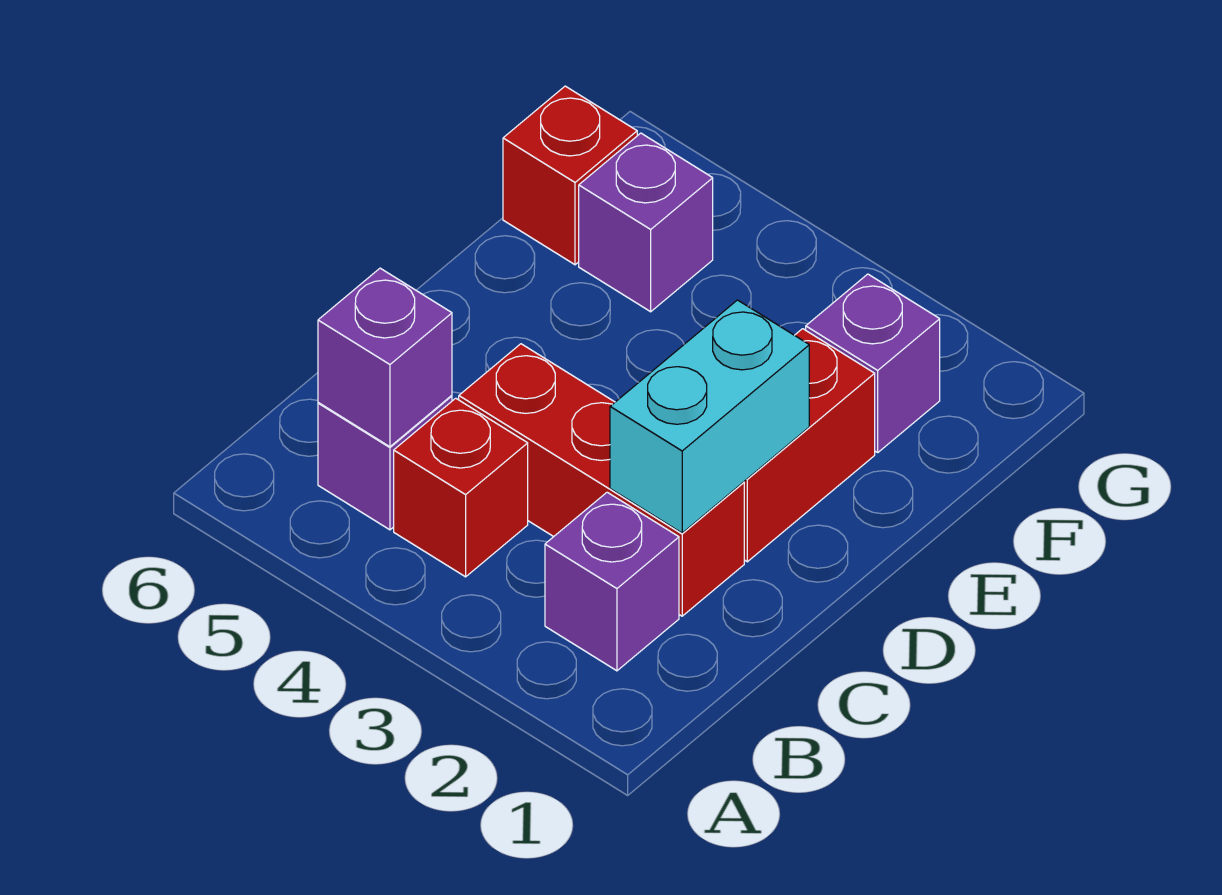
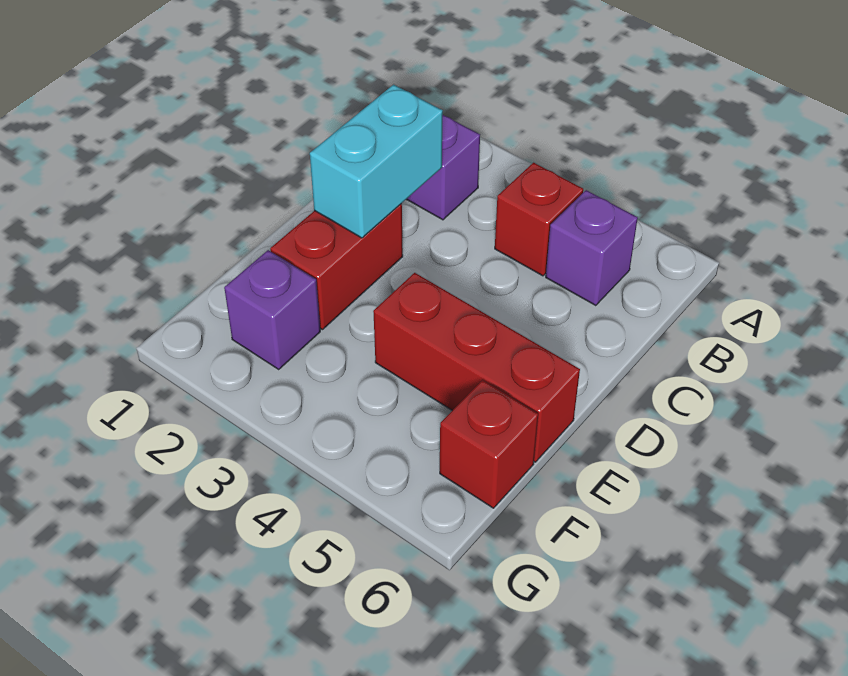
purple 1x1 brick [318,268,452,447] -> none
red 1x3 brick [459,344,744,616] -> red 1x3 brick moved to [373,273,580,462]
purple 1x1 brick [579,133,713,312] -> none

